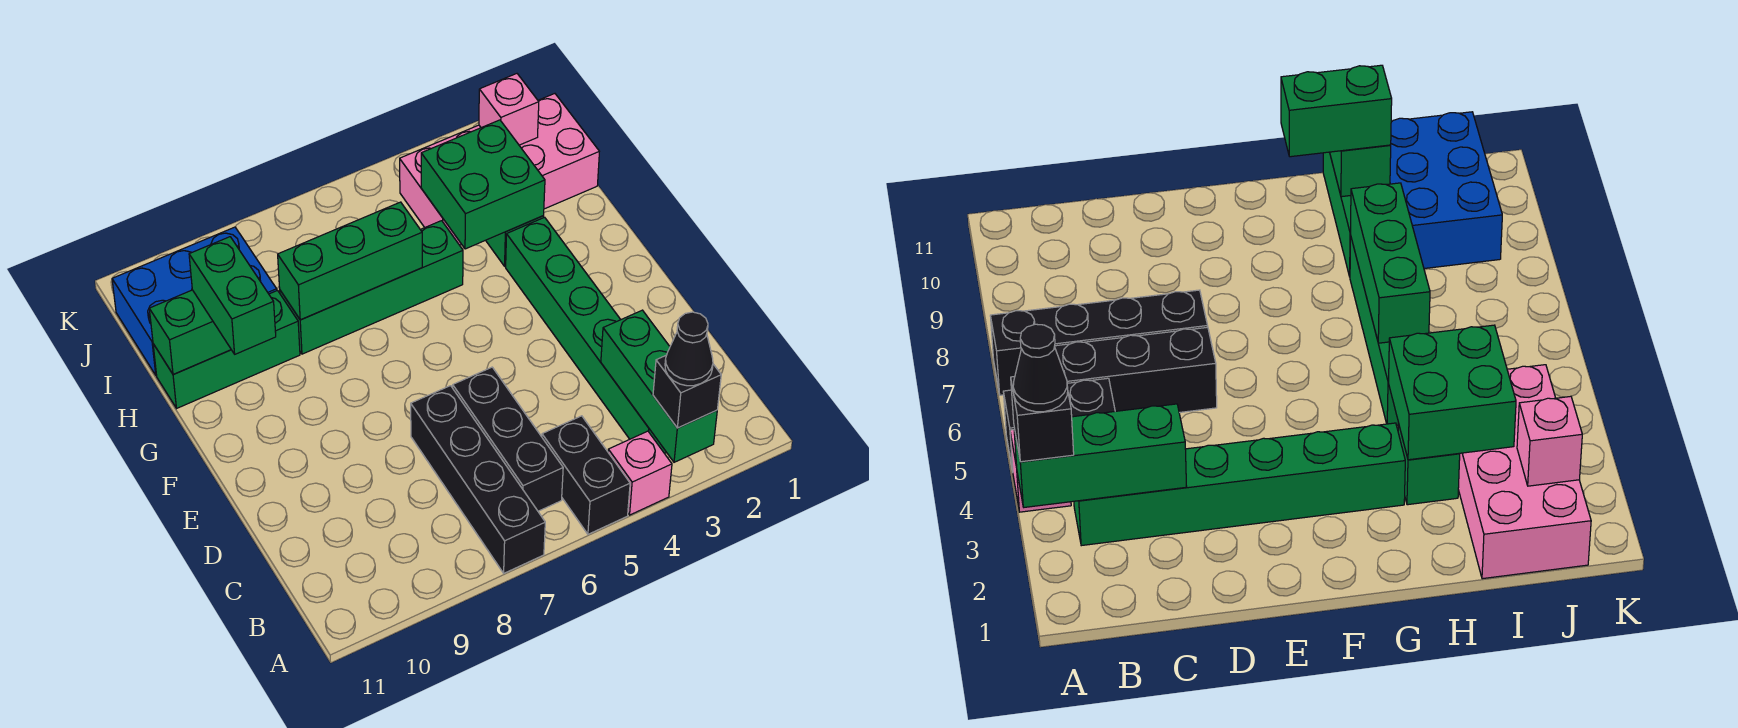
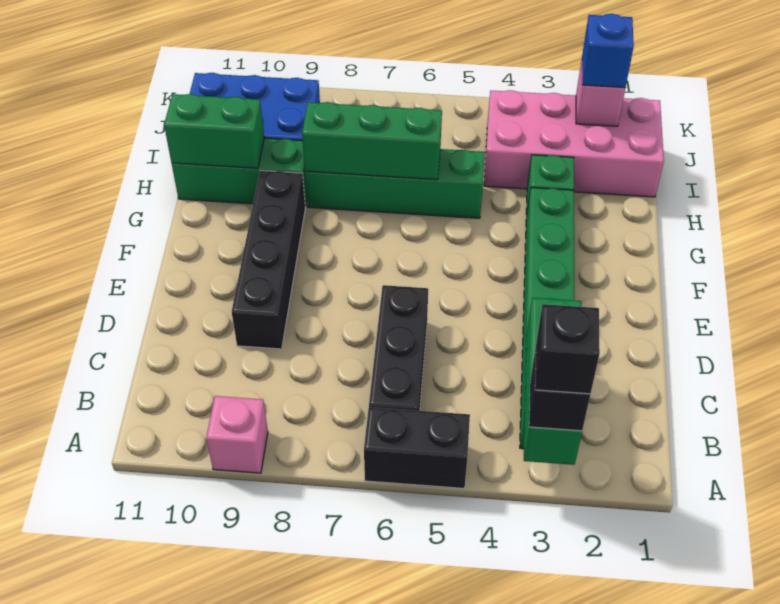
black 1x1 cone [665,312,713,386] -> black 1x1 brick [535,304,600,394]
pink 1x1 brick [608,431,672,515] -> pink 1x1 brick moved to [206,396,268,473]
black 1x2 brick [542,416,630,534] -> black 1x2 brick turned to [364,407,470,488]
black 1x4 brick [411,386,545,573] -> black 1x4 brick moved to [232,170,305,349]
green 1x2 brick [189,237,276,354] -> none
green 2x2 brick [421,120,545,249] -> none
none -> blue 1x1 brick [582,14,634,88]

